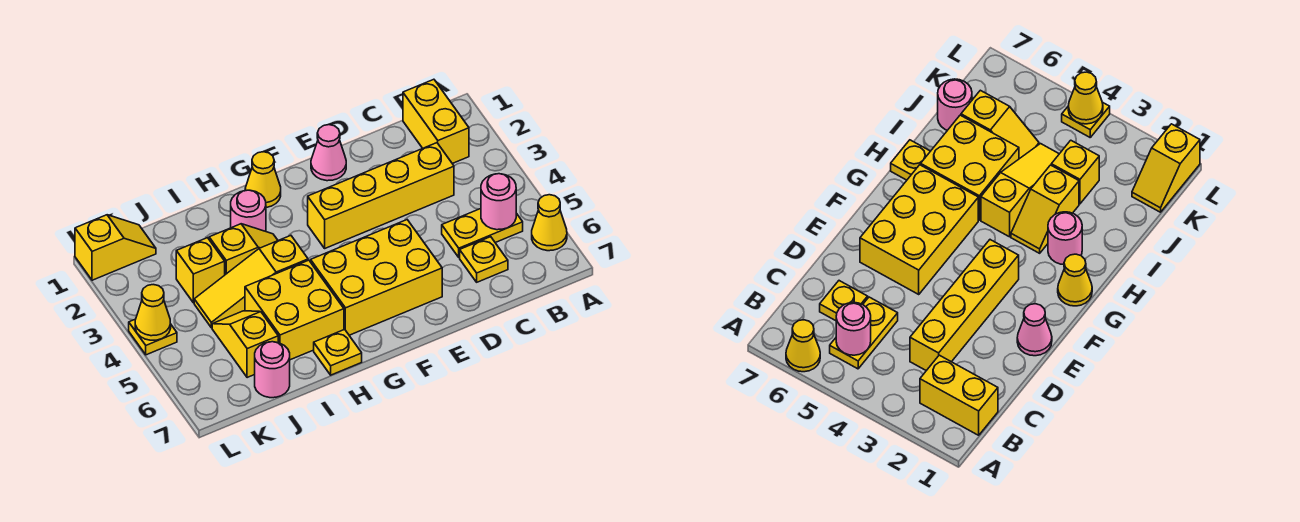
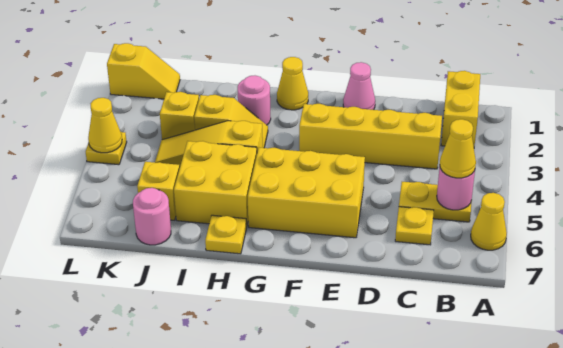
none -> yellow 1x1 cone [440,119,476,178]

